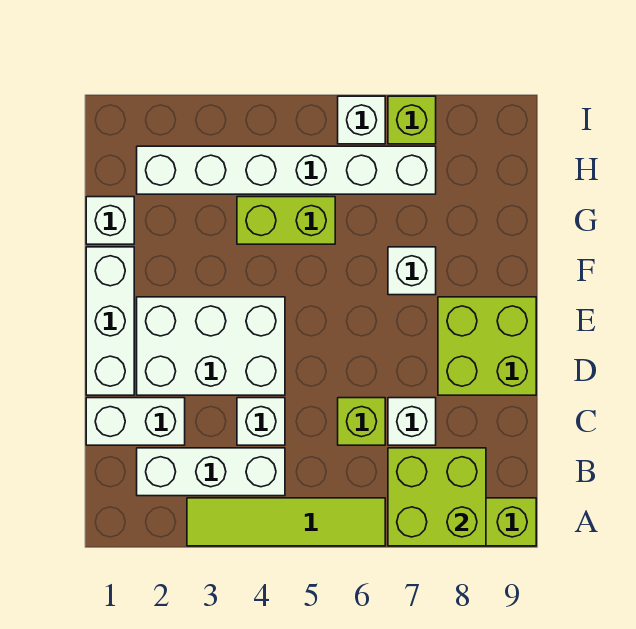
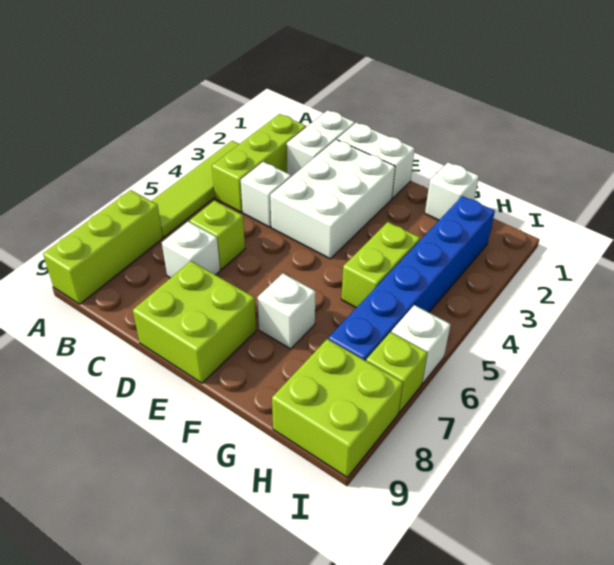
lime 2x2 brick [388,448,486,546] -> lime 2x2 brick moved to [272,339,403,477]
white 1x3 brick [137,448,285,496] -> lime 1x3 brick [212,114,306,212]
white 1x3 brick [86,247,134,395] -> white 1x2 brick [337,123,415,198]
white 1x6 brick [137,146,436,194] -> blue 1x6 brick [328,196,495,361]

